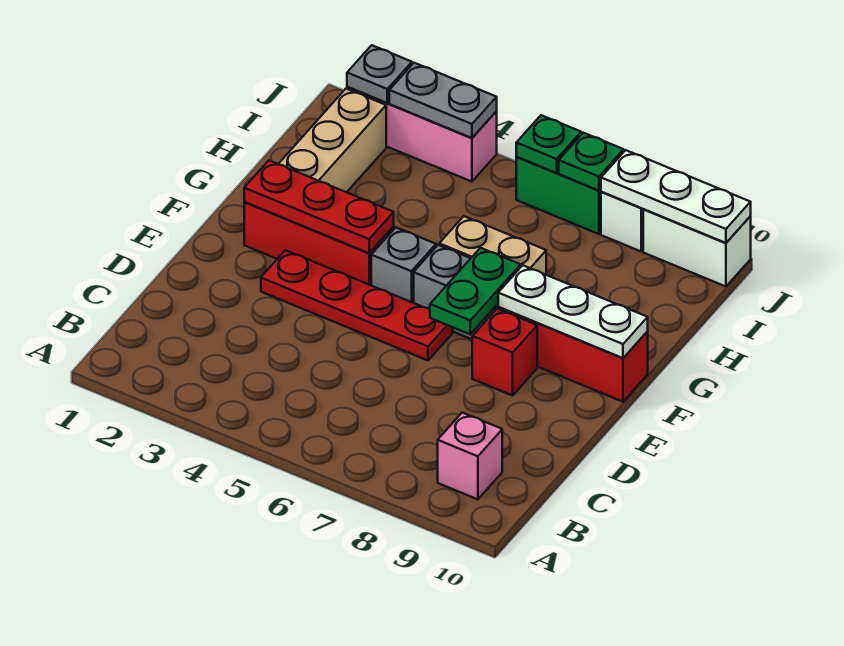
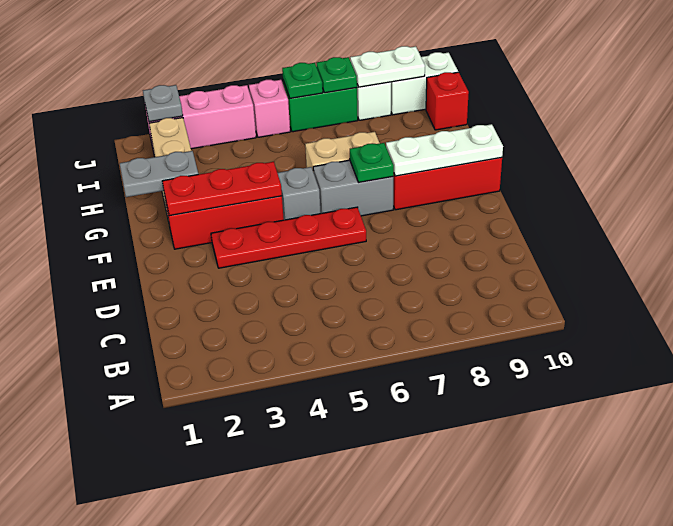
pink 1x1 brick [438,413,502,499] -> pink 1x1 brick moved to [249,80,290,137]
green 1x2 plate [430,248,521,334] -> green 1x1 plate [350,143,394,182]
red 1x1 brick [472,309,537,395] -> red 1x1 brick moved to [426,72,469,130]
grey 1x2 plate [389,63,497,138] -> grey 1x2 plate moved to [120,151,198,197]
white 1x3 plate [601,150,751,243] -> white 1x2 plate [350,46,425,87]

